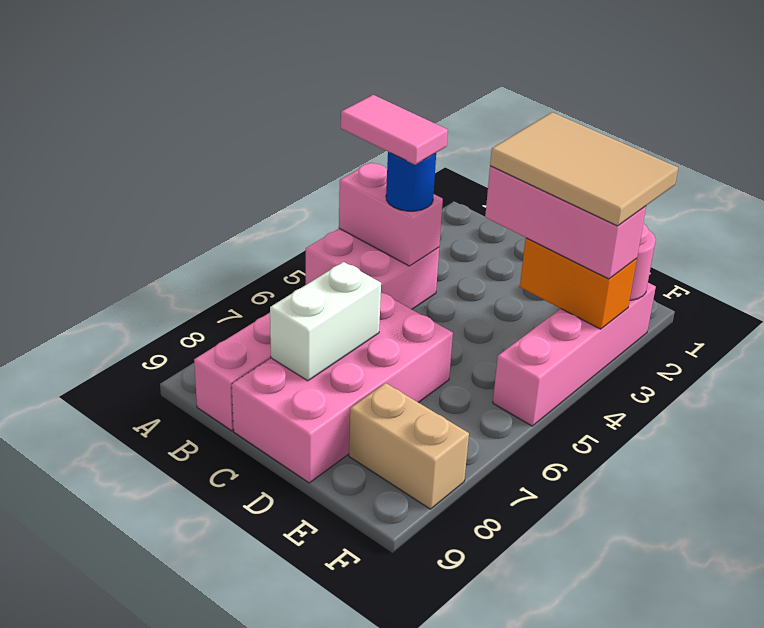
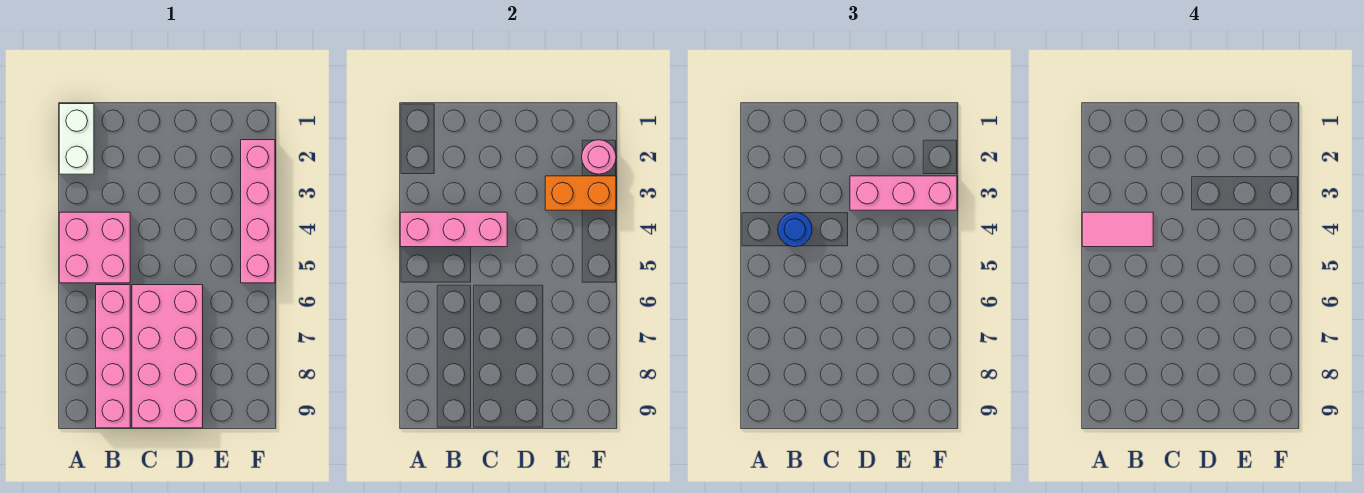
pink 1x2 brick [339,163,443,266] -> pink 1x3 brick [400,212,507,247]
white 1x2 brick [270,262,381,381] -> white 1x2 brick moved to [59,104,94,174]
tan 2x3 tile [490,112,678,226] -> none
tan 1x2 brick [349,383,469,509] -> none

